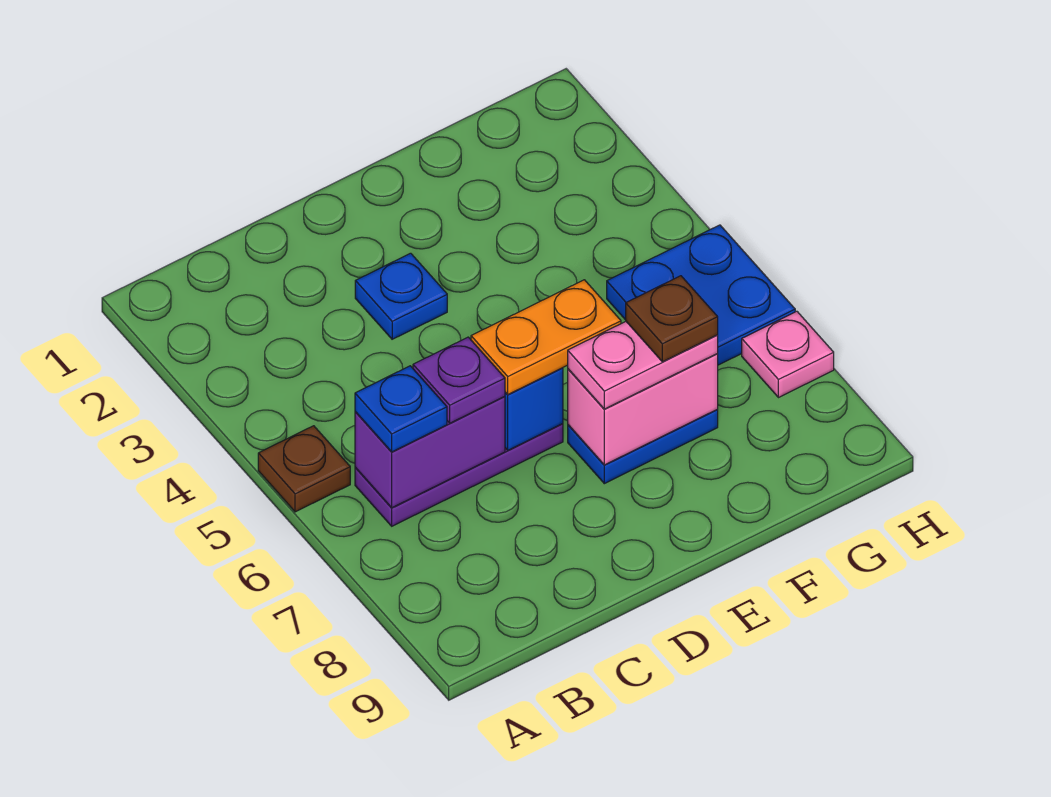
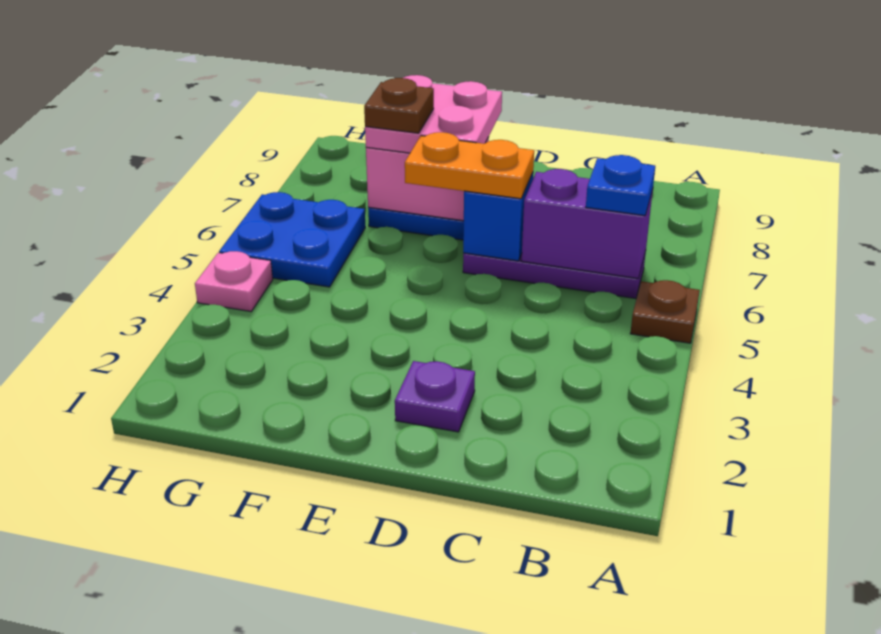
purple 1x1 plate [413,337,505,423] -> purple 1x1 plate moved to [395,361,475,432]
blue 1x1 plate [355,253,447,339] -> none
pink 1x2 plate [568,322,718,409] -> pink 2x2 plate [365,75,502,153]
pink 1x1 plate [742,311,834,398] -> pink 1x1 plate moved to [195,251,273,311]

